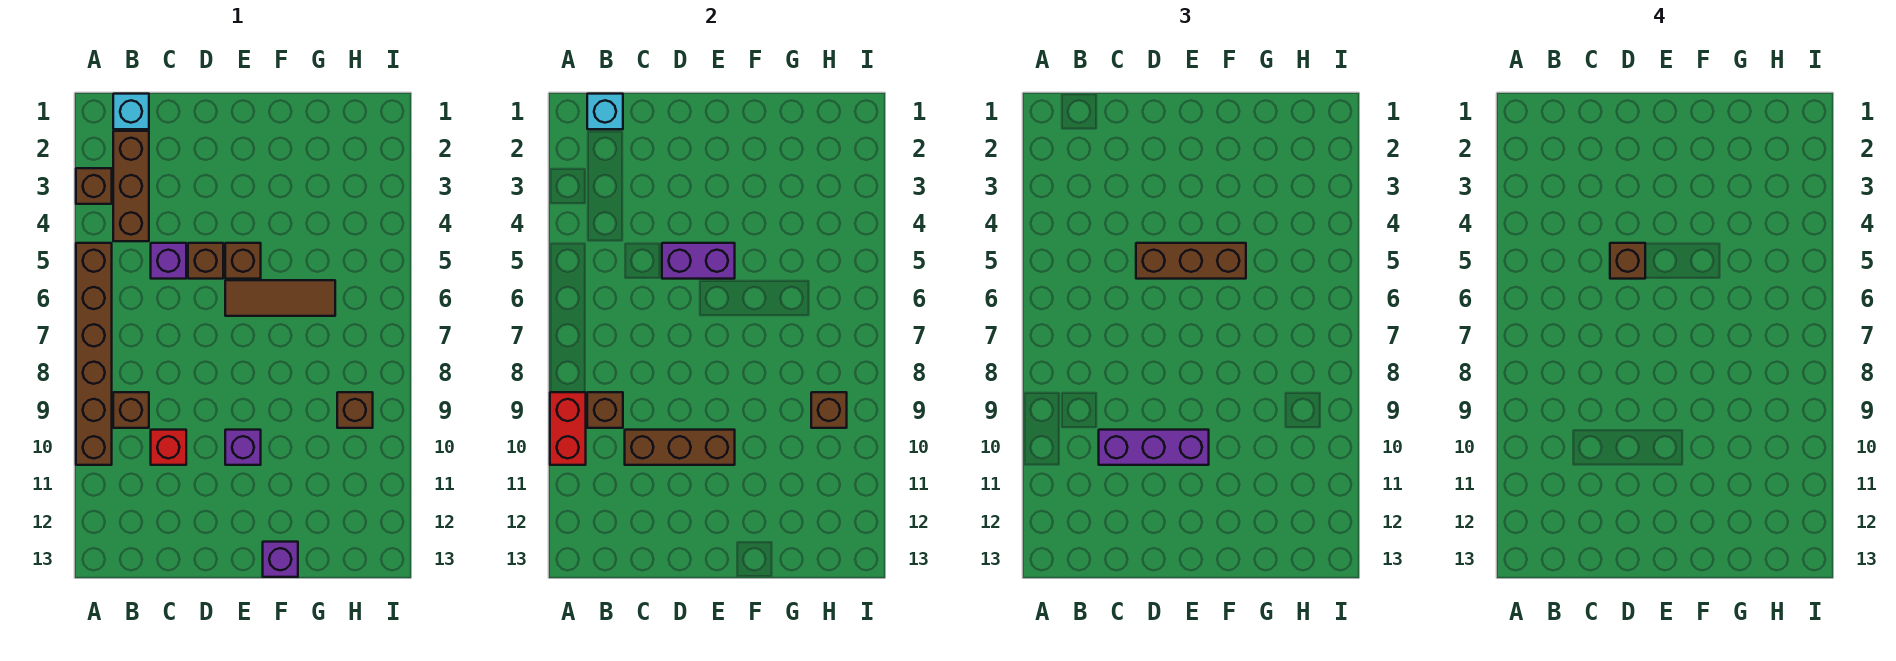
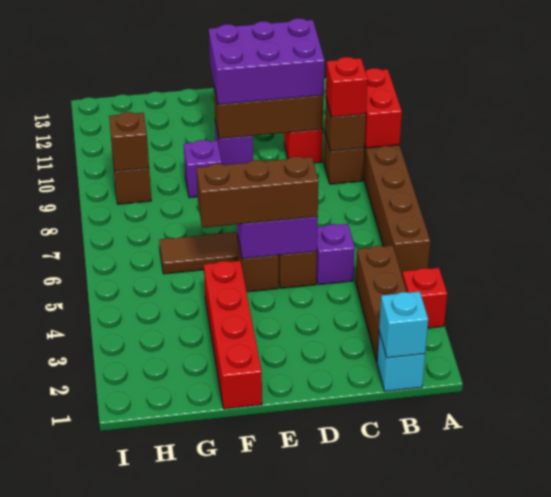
brown 1x1 brick [76,168,112,204] -> red 1x1 brick [402,268,447,328]
none -> red 1x1 brick [326,57,368,117]
purple 1x3 brick [1099,430,1209,465] -> purple 2x3 brick [209,18,325,105]
brown 1x1 brick [1610,243,1645,279] -> none
none -> red 1x4 brick [204,261,262,409]
purple 1x1 brick [263,542,298,577] -> purple 1x1 brick moved to [184,140,222,198]

